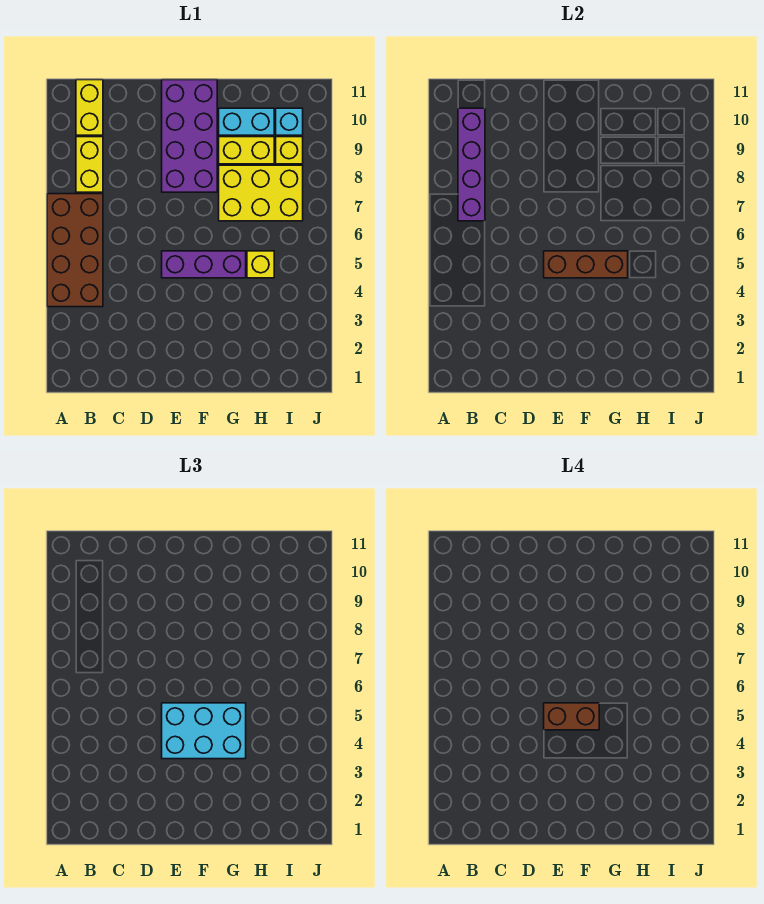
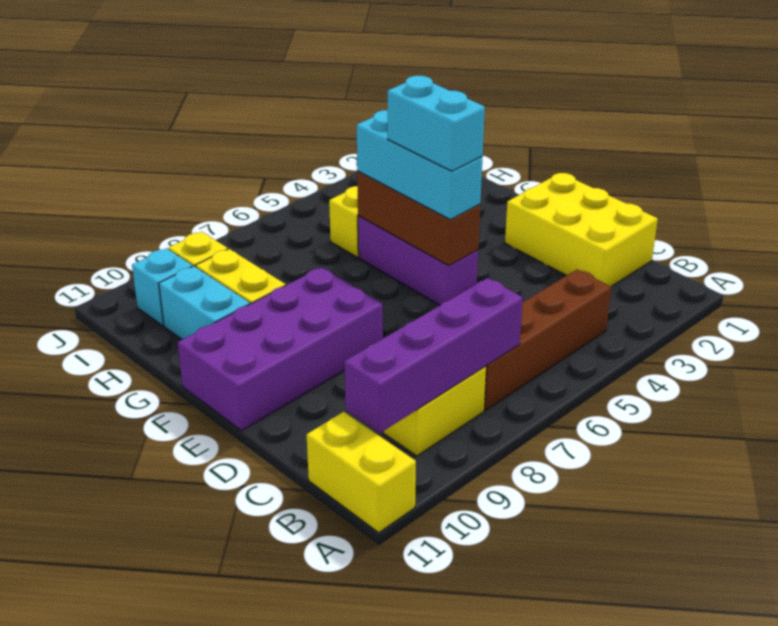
brown 2x4 brick [47,194,103,307] -> brown 1x4 brick [484,269,611,411]
yellow 1x2 brick [76,80,103,135] -> yellow 1x2 brick turned to [307,412,416,533]
cyan 2x3 brick [162,703,246,759] -> cyan 1x3 brick [357,110,482,220]
brown 1x2 brick [544,703,599,730] -> cyan 1x2 brick [388,76,485,171]
yellow 2x3 brick [219,165,303,221] -> yellow 2x3 brick moved to [505,173,658,286]

